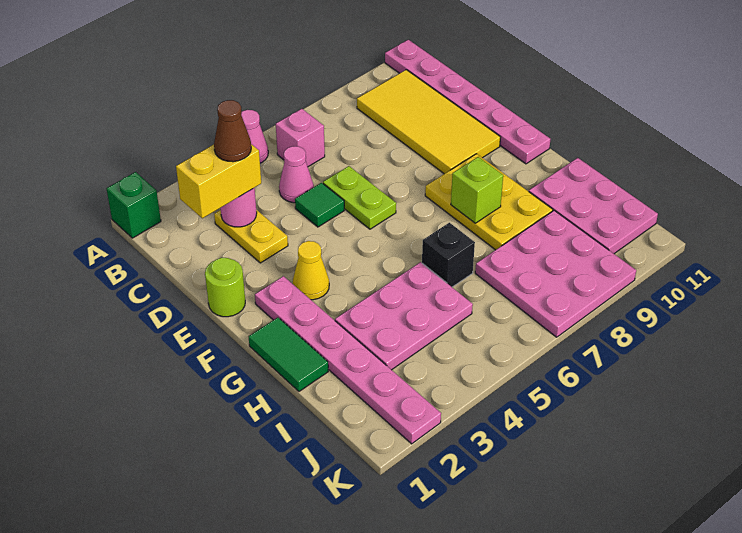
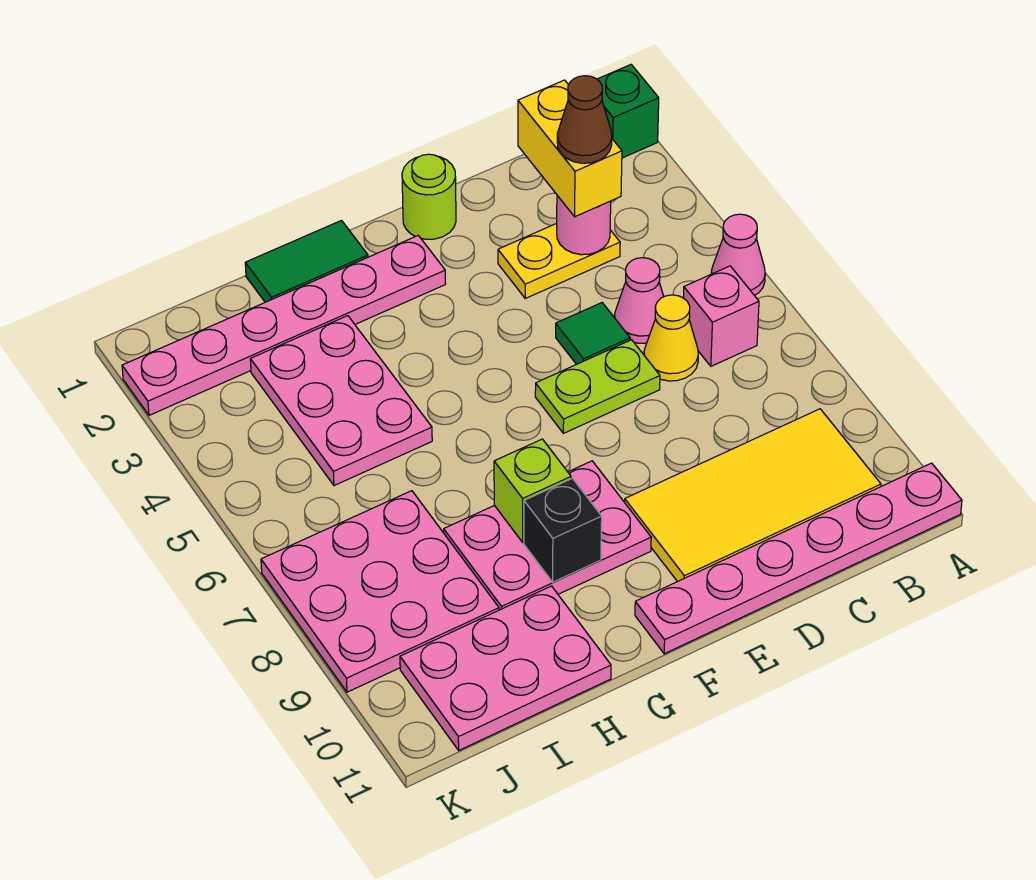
yellow 1x1 cone [293,241,329,300] -> yellow 1x1 cone moved to [644,295,698,381]
yellow 2x3 plate [425,154,553,250] -> pink 2x3 plate [444,461,651,610]
black 1x1 brick [422,223,475,287] -> black 1x1 brick moved to [524,478,602,582]

